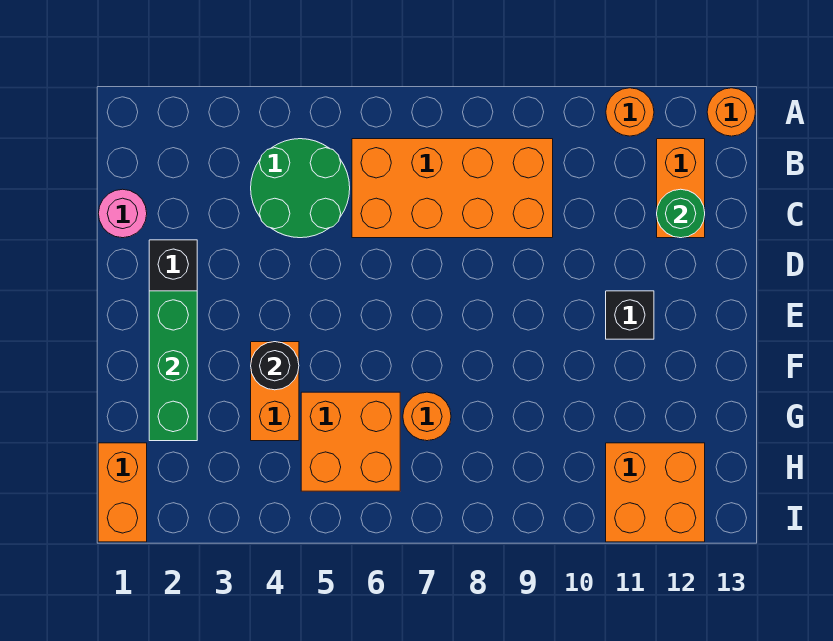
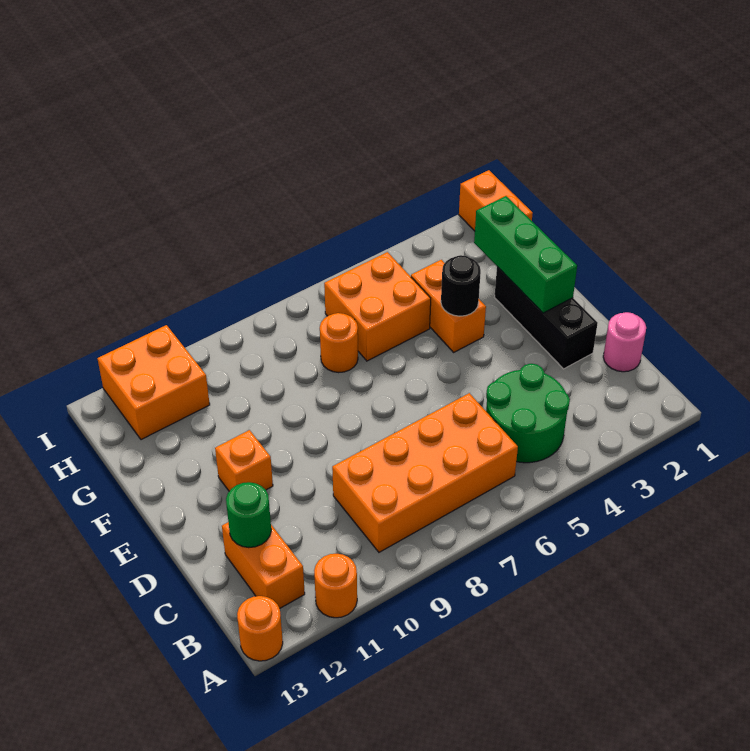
black 1x1 brick [606,291,654,339] -> orange 1x1 brick [215,430,273,491]

